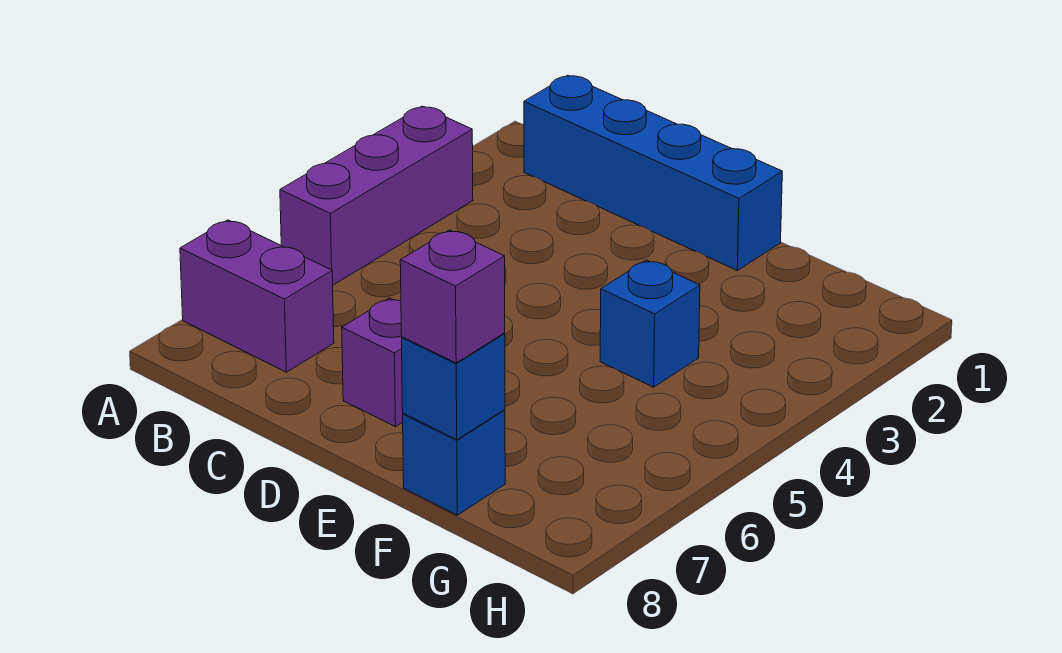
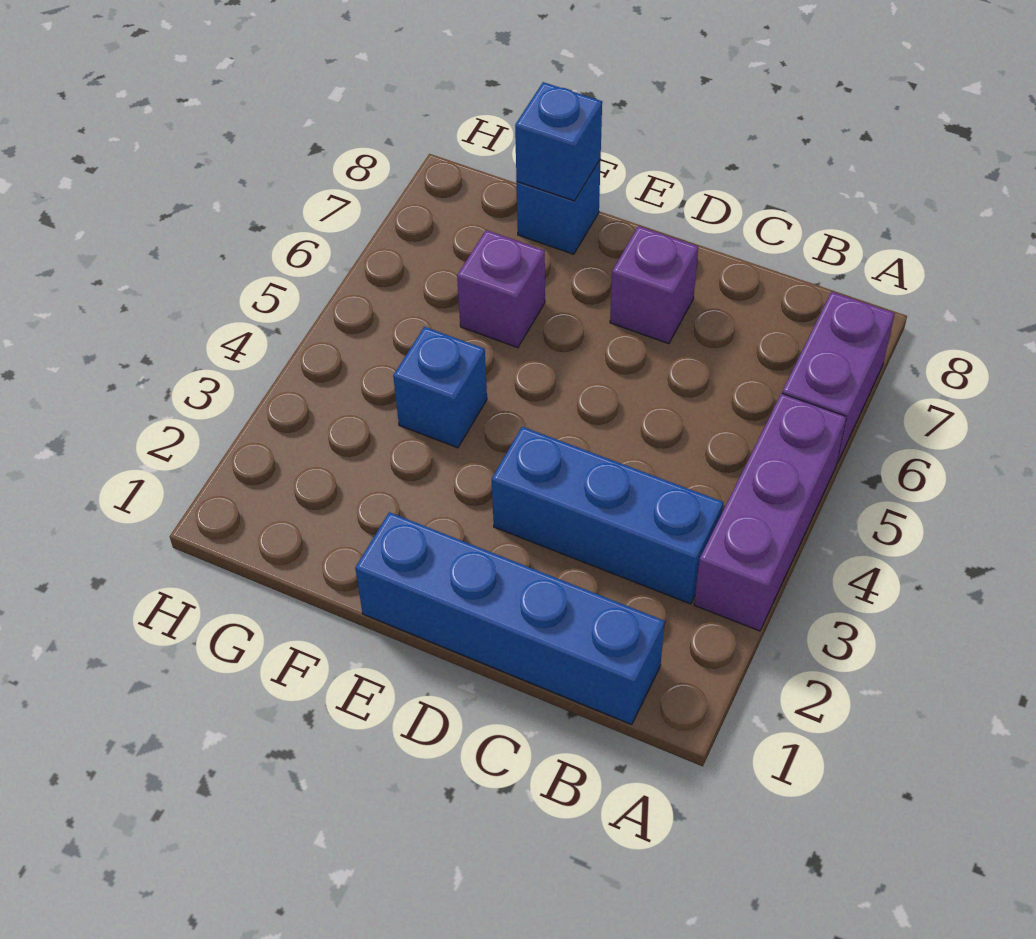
purple 1x2 brick [180,220,334,372] -> purple 1x2 brick turned to [782,292,895,463]
none -> blue 1x3 brick [492,427,723,604]
purple 1x1 brick [400,230,505,363] -> purple 1x1 brick moved to [457,230,545,348]

